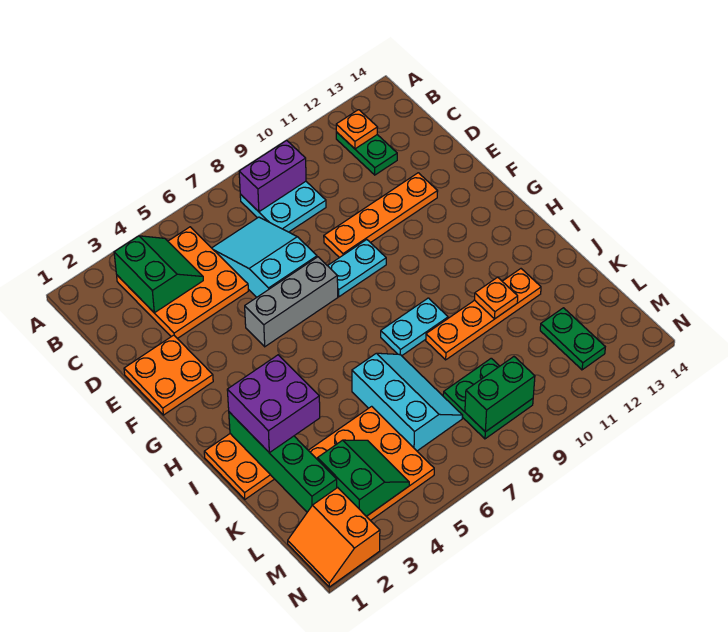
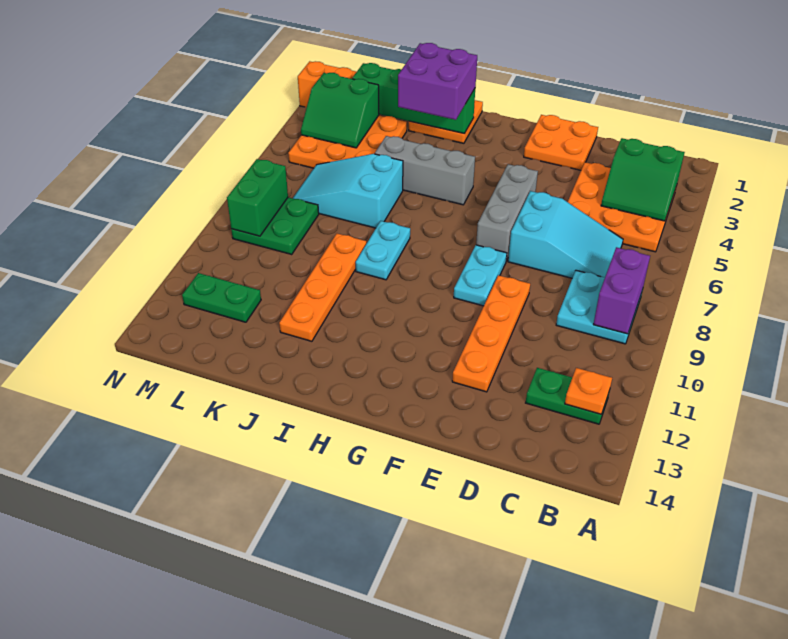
none -> grey 1x3 brick [375,136,475,205]
cyan 2x3 slope [352,353,463,451] -> cyan 2x3 slope turned to [293,154,403,228]
orange 1x1 plate [474,277,518,319] -> none

